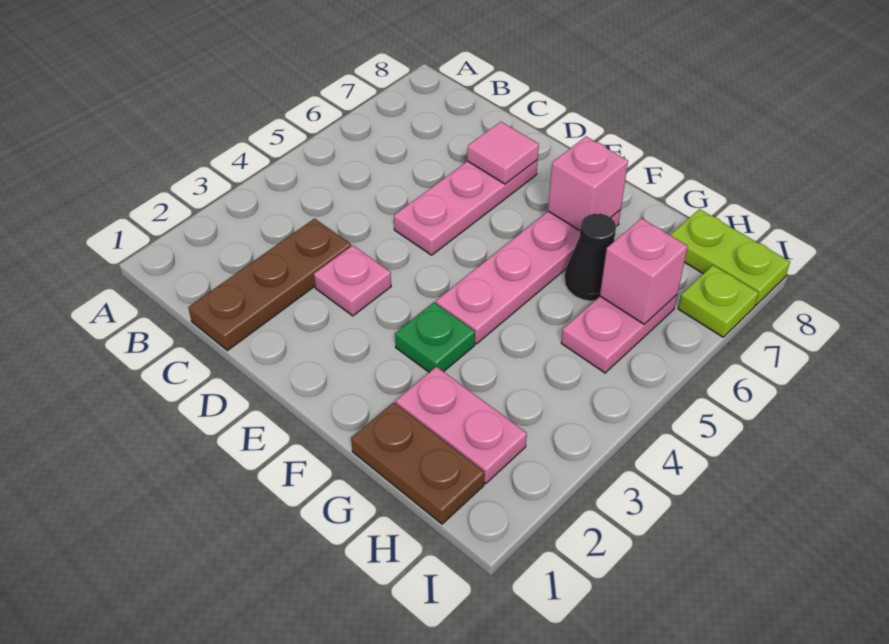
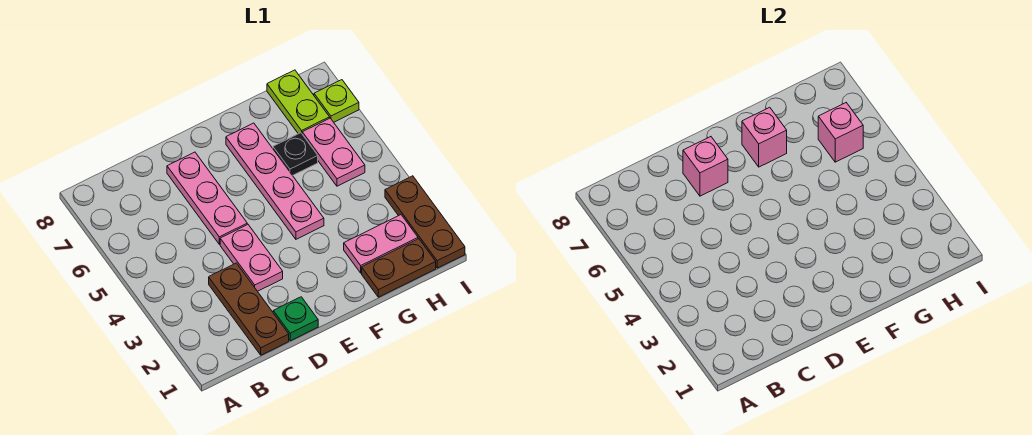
pink 1x1 plate [314,245,391,316] -> pink 1x2 plate [220,224,283,291]
pink 1x1 tile [467,122,539,184] -> pink 1x1 brick [683,137,728,196]
green 1x1 plate [395,303,475,372] -> green 1x1 plate moved to [273,297,318,341]
black 1x1 cone [565,213,616,301] -> black 1x1 plate [273,133,318,175]
lime 1x2 plate [670,209,790,305] -> lime 1x2 plate turned to [267,70,330,134]
none -> brown 1x3 plate [385,176,465,268]

